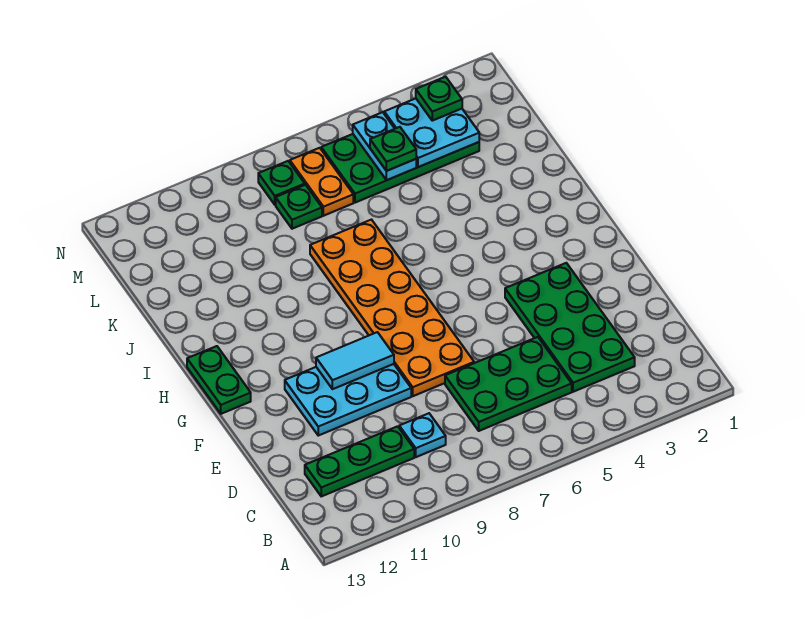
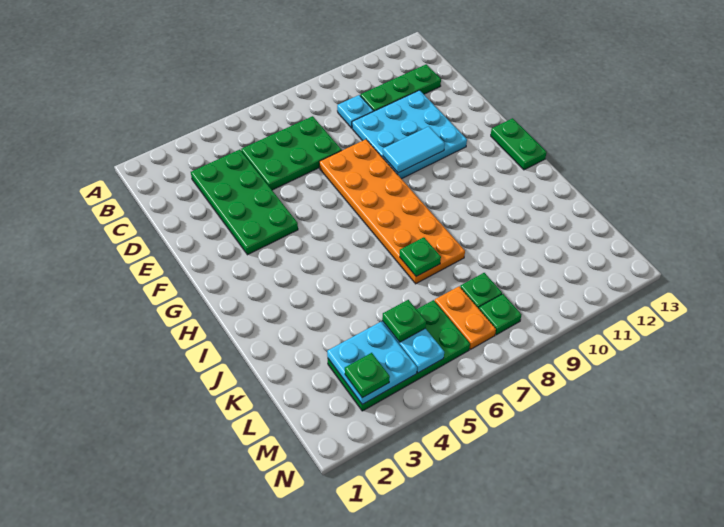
cyan 2x3 plate [285,364,411,436] -> cyan 3x3 plate [352,90,467,179]
none -> green 1x1 plate [400,237,441,277]

